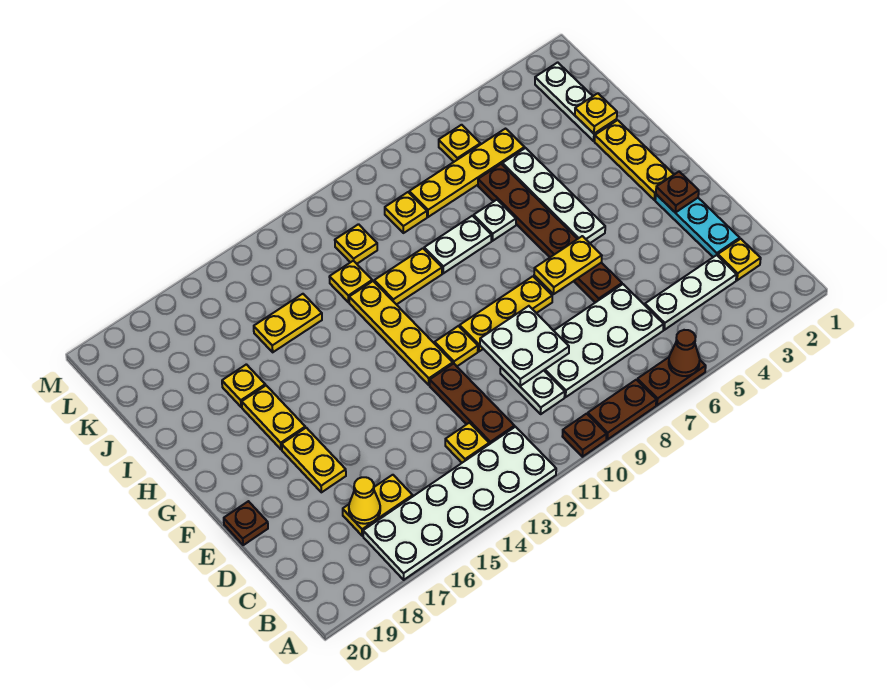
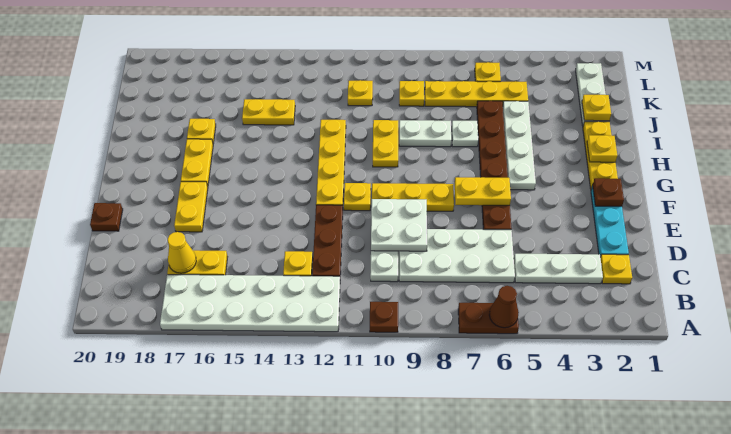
brown 1x2 plate [588,380,656,440] -> none
yellow 1x2 plate [374,248,442,305] -> yellow 1x2 plate turned to [373,120,398,167]
yellow 1x1 plate [330,261,372,302] -> yellow 1x1 plate moved to [587,135,617,162]

